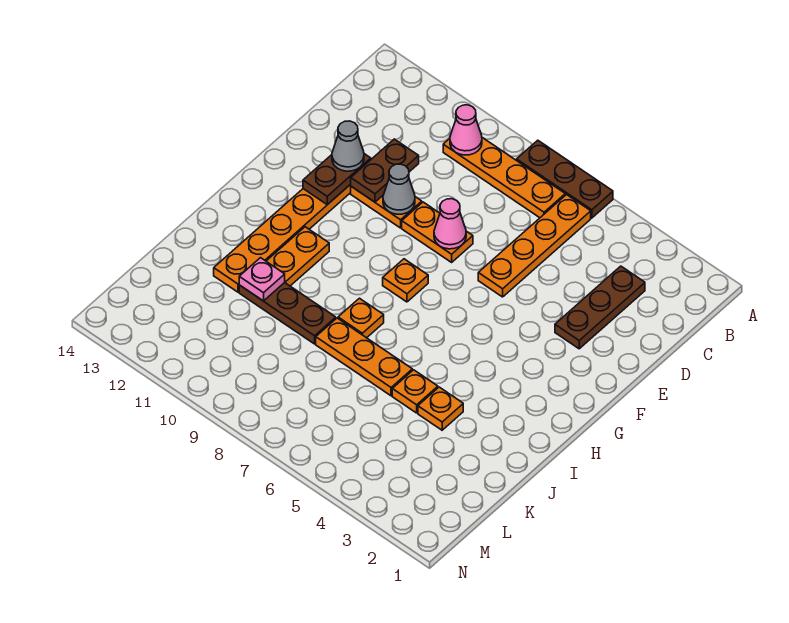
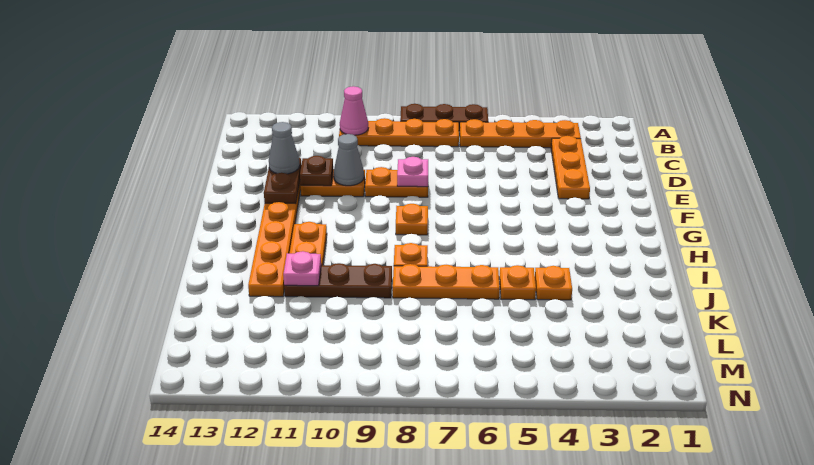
orange 1x4 plate [478,195,591,297] -> orange 1x4 plate turned to [460,119,581,148]
brown 1x3 plate [555,266,645,349] -> orange 1x3 plate [551,136,590,199]
brown 1x2 plate [351,139,419,202] -> brown 1x1 plate [300,156,333,186]
pink 1x1 cone [434,199,466,249] -> pink 1x1 plate [397,157,428,187]

